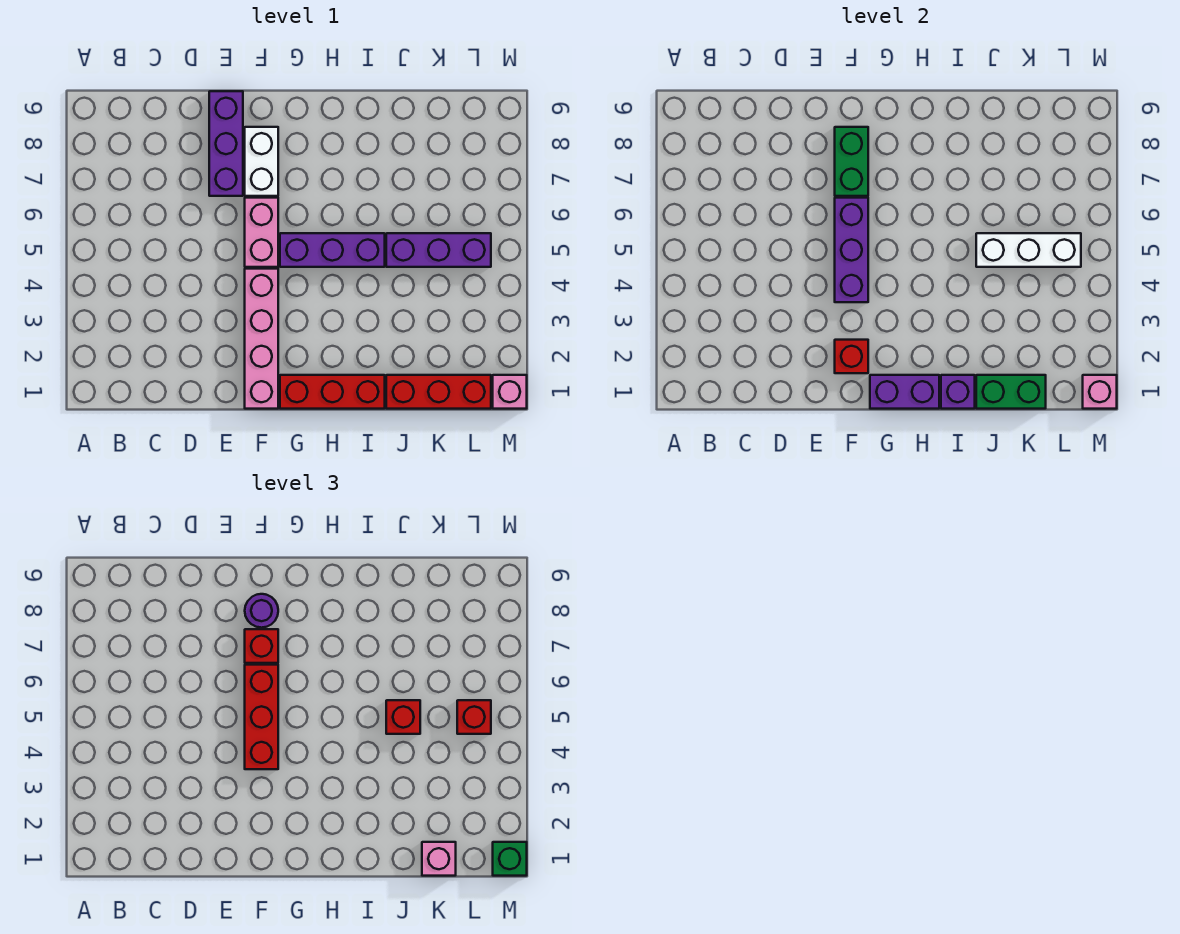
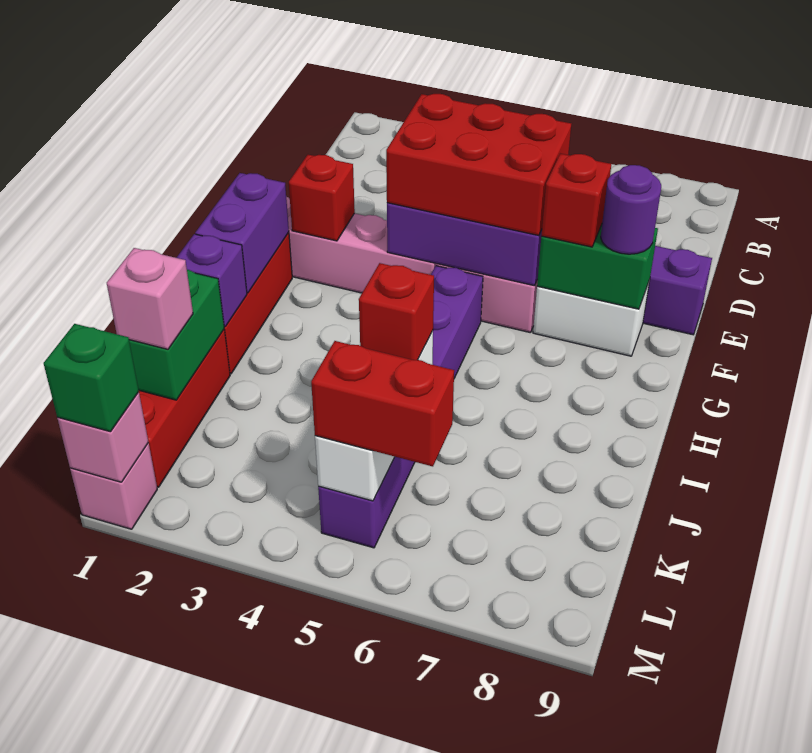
red 1x3 brick [245,665,278,769] -> red 2x3 brick [386,94,571,236]
red 1x1 brick [457,700,491,734] -> red 1x2 brick [311,341,454,466]

